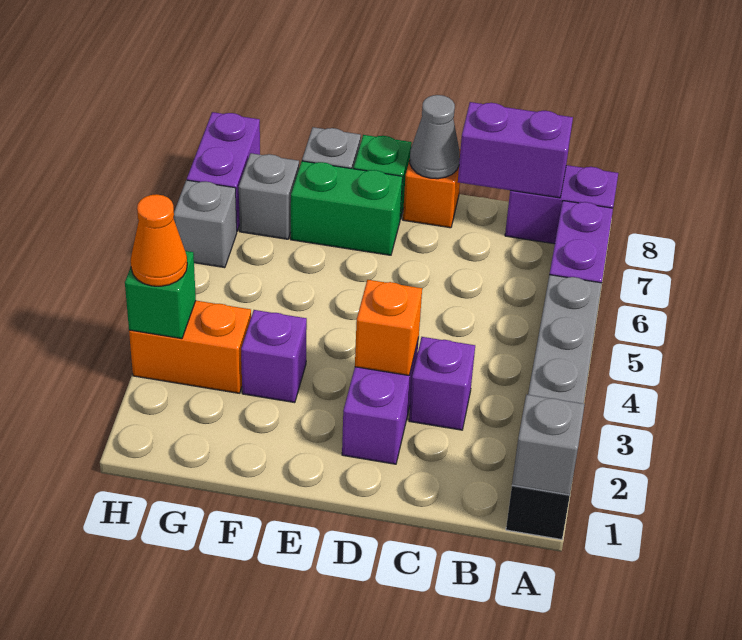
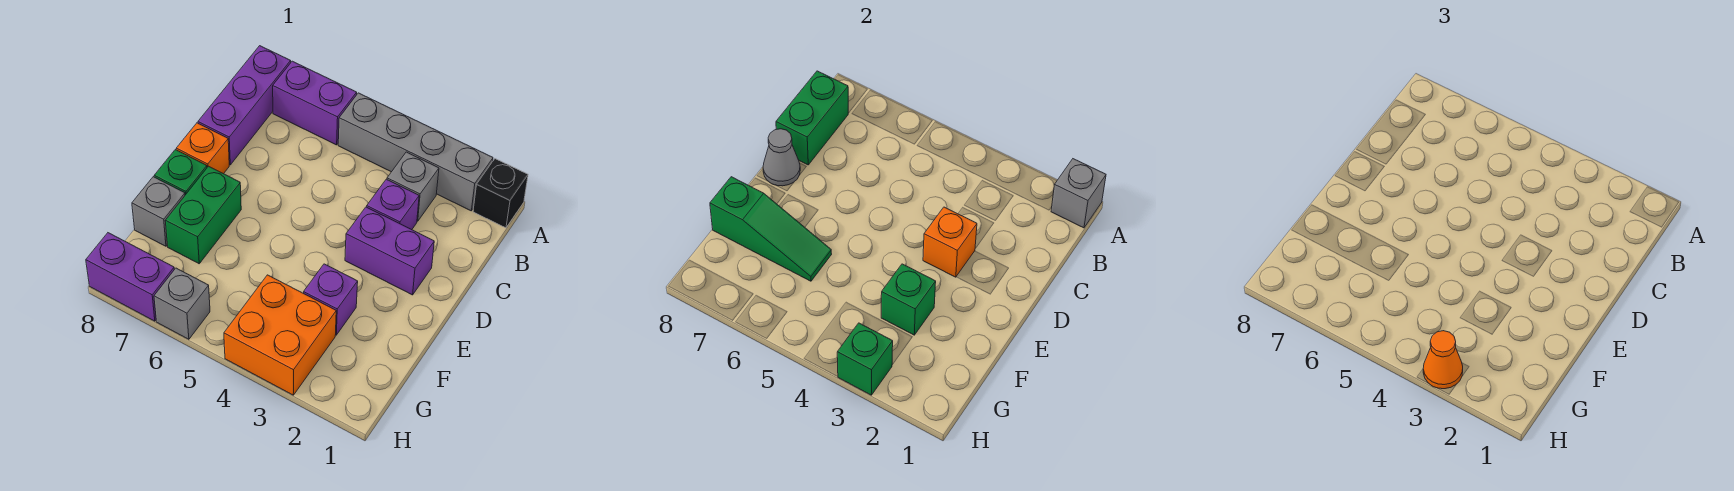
purple 1x2 brick [505,165,618,244] -> purple 1x3 brick [198,46,291,165]
purple 1x2 brick [458,102,573,198] -> green 1x2 brick [776,71,848,165]
none -> green 1x1 brick [881,264,936,335]
none -> green 1x3 slope [710,177,832,281]
orange 1x2 brick [129,301,251,393] -> orange 2x2 brick [224,275,336,395]
grey 1x1 brick [239,153,299,239] -> grey 1x1 brick moved to [387,152,439,221]

